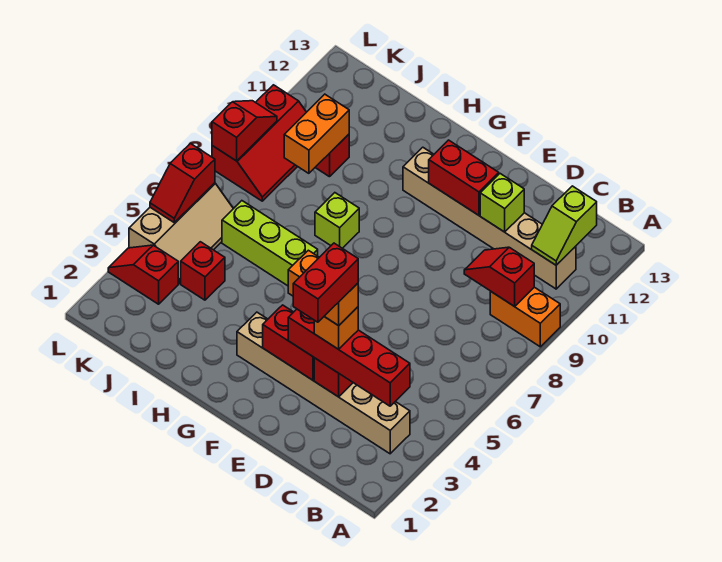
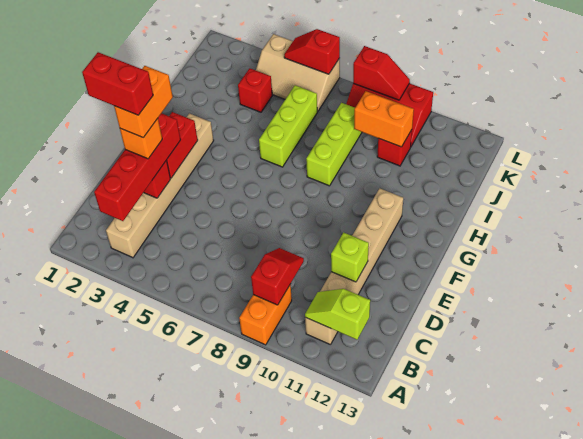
red 1x2 brick [429,140,499,215] -> none
lime 1x1 brick [315,193,359,248] -> lime 1x3 brick [306,103,362,186]
red 1x2 slope [108,245,178,304] -> none

